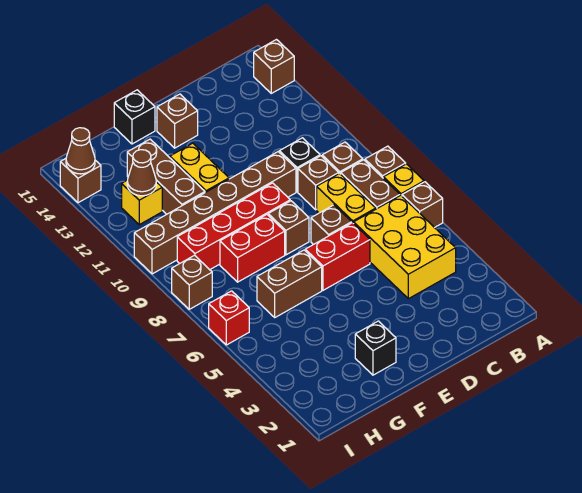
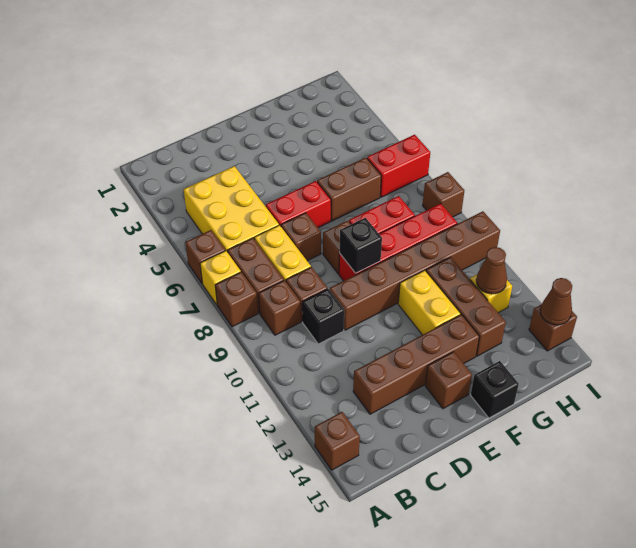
none -> brown 1x4 brick [353,314,479,414]
black 1x1 brick [355,321,396,375] -> black 1x1 brick moved to [340,218,382,273]
red 1x1 brick [209,291,249,345] -> red 1x2 brick [367,135,430,197]

